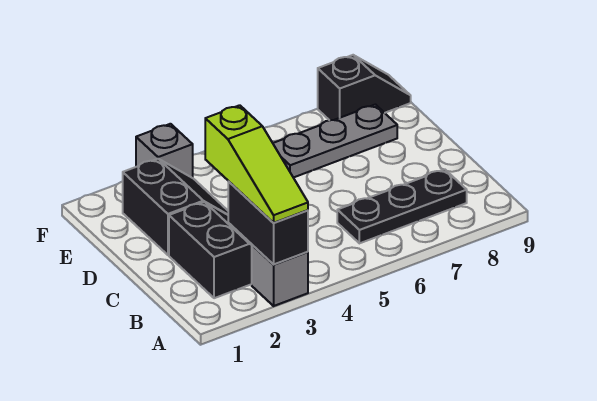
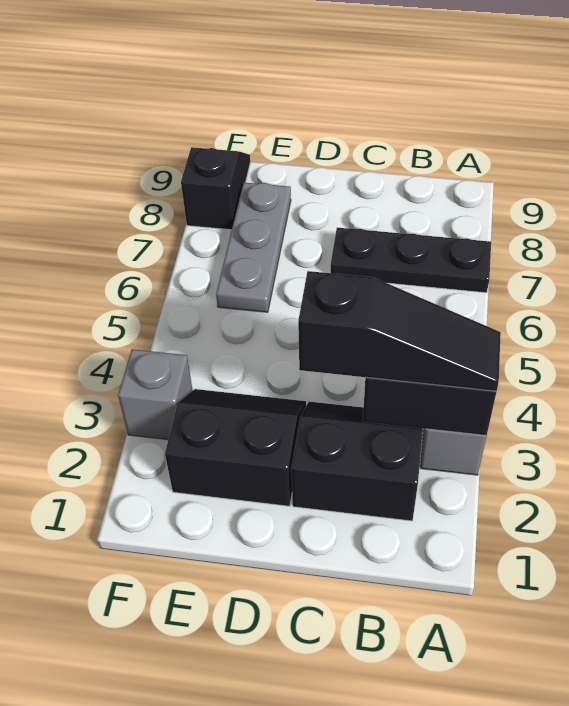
lime 1x3 slope [205,105,308,223] -> black 1x3 slope [298,271,501,391]
black 1x3 plate [337,169,467,243] -> black 1x3 plate turned to [331,228,491,293]

